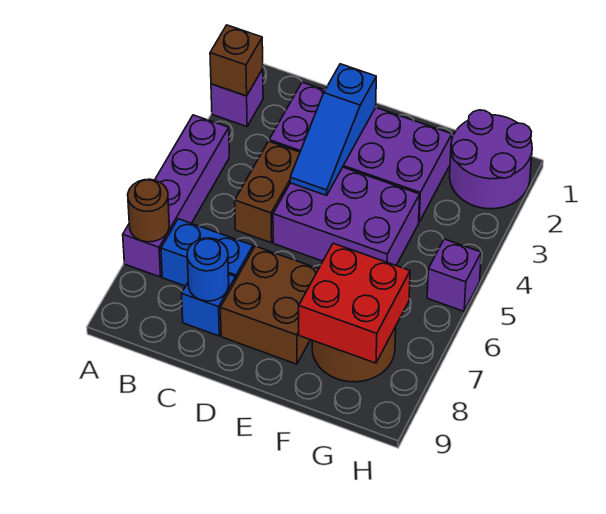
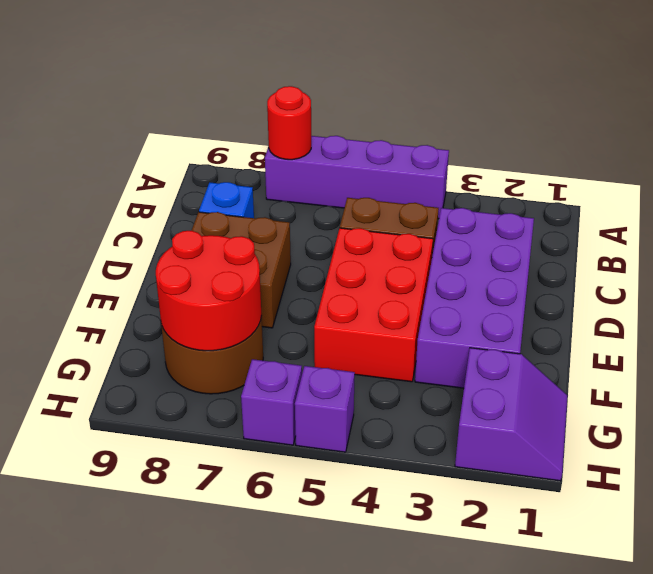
purple 1x1 brick [211,69,263,127] -> purple 1x1 brick moved to [241,359,302,445]
brown 1x1 brick [210,25,263,96] -> none
brown 1x1 round brick [128,179,169,242] -> red 1x1 round brick [267,86,311,160]
blue 1x2 brick [161,219,253,286] -> none
blue 1x1 round brick [187,238,229,301] -> none
blue 1x3 slope [290,64,376,196] -> none
purple 2x3 brick [273,167,420,265] -> red 2x3 brick [314,228,433,382]
red 2x2 brick [299,243,410,363] -> red 2x2 round brick [156,231,262,351]
purple 2x2 round brick [450,110,532,209] -> purple 2x2 slope [455,348,568,481]

